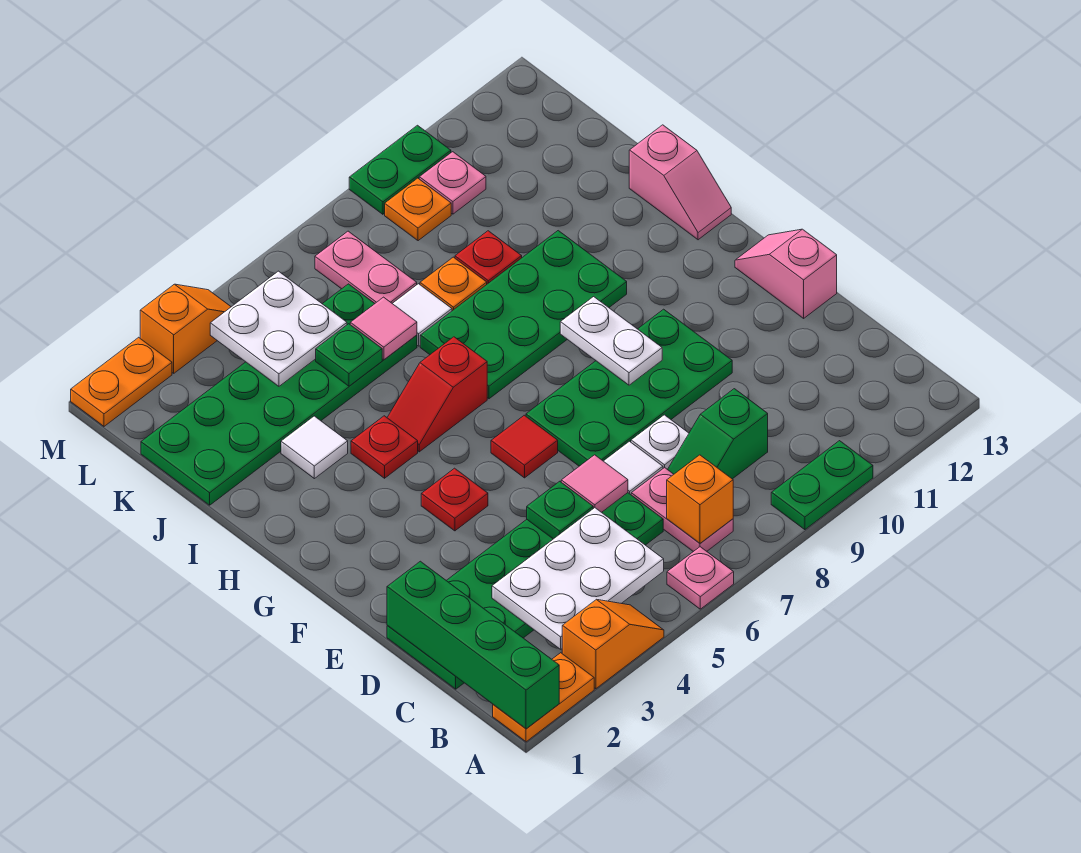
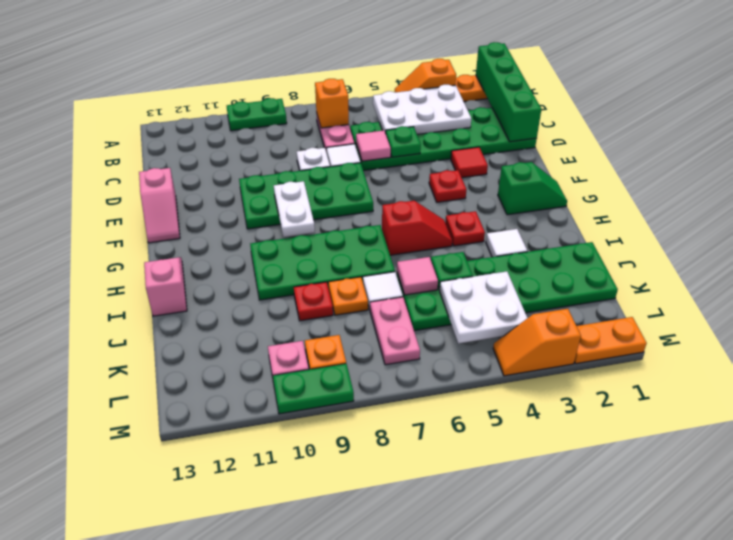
pink 1x1 plate [667,547,734,609] -> none
green 1x2 slope [668,389,768,479] -> green 1x2 slope moved to [498,162,567,215]
red 1x1 tile [491,415,558,478] -> red 1x1 tile moved to [451,147,488,178]

